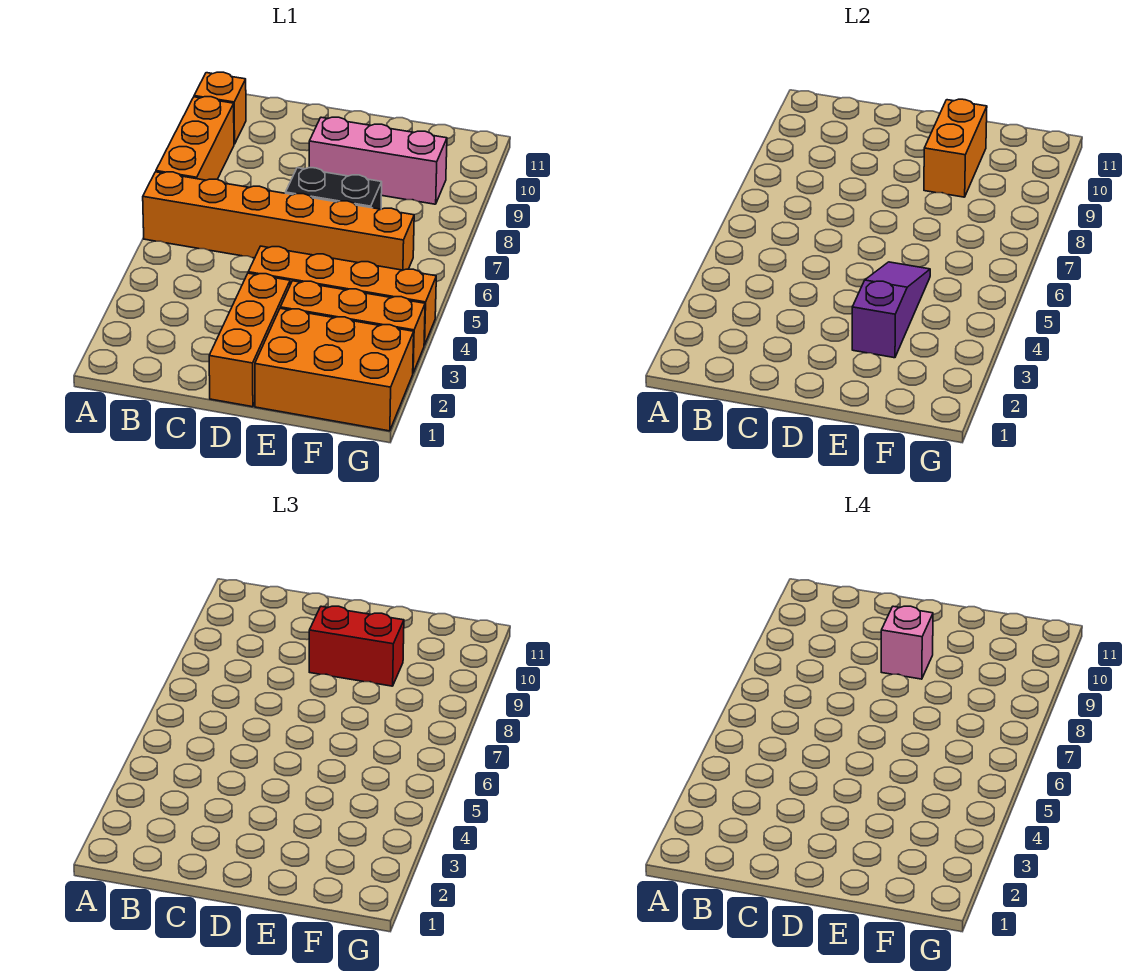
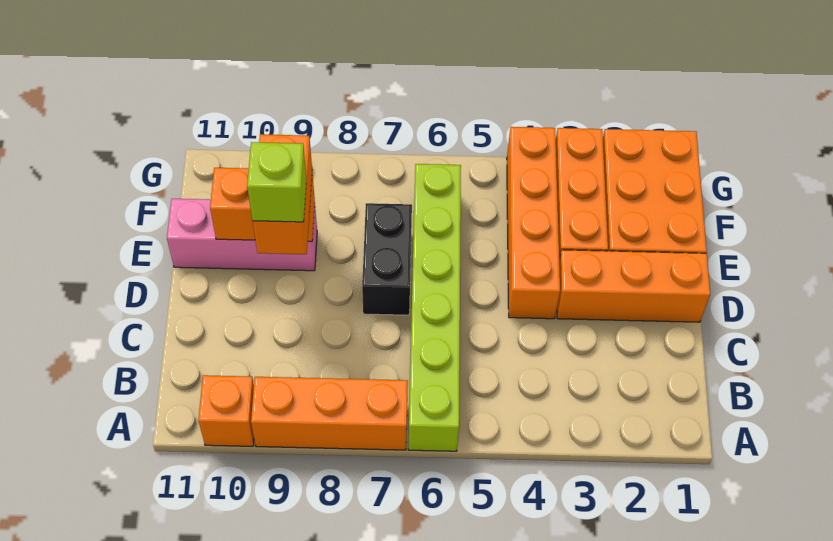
orange 1x6 brick [143,172,414,270] -> lime 1x6 brick [408,164,461,451]
pink 1x3 brick [309,117,447,204] -> pink 1x3 brick turned to [167,199,317,271]
red 1x2 brick [309,606,404,686] -> orange 1x2 brick [253,134,312,254]
pink 1x1 brick [881,606,933,679] -> lime 1x1 brick [247,142,306,222]
purple 1x3 slope [852,262,930,358] -> none

